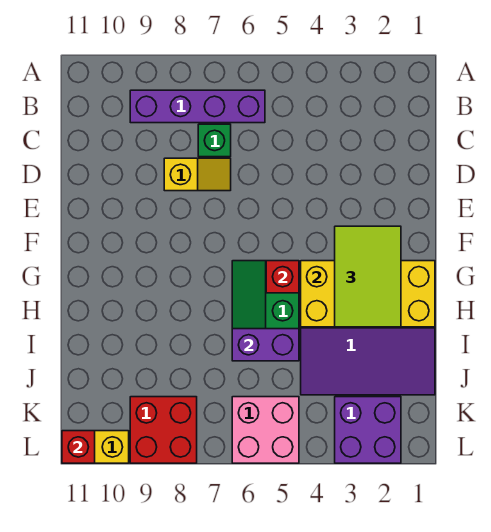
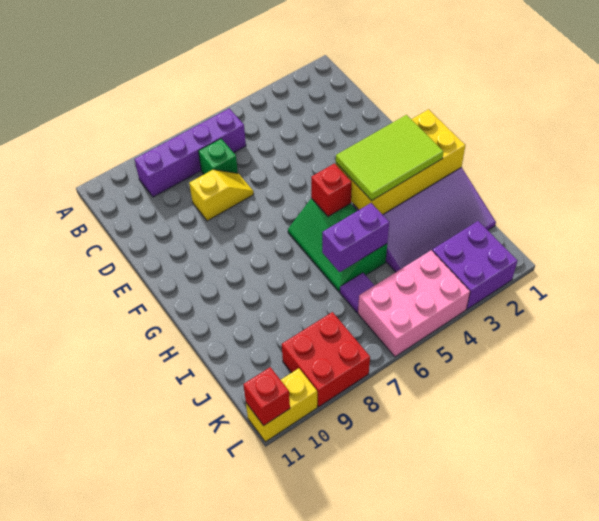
lime 2x3 tile [335,226,401,327] -> lime 2x3 tile turned to [336,115,443,201]
none -> purple 1x1 tile [340,273,375,313]
pink 2x2 brick [232,397,299,463] -> pink 2x3 brick [358,250,470,357]

